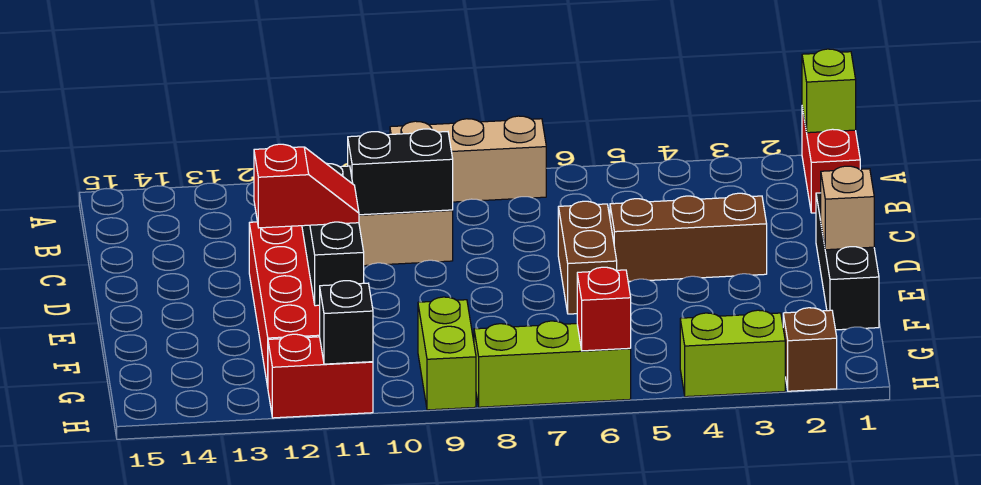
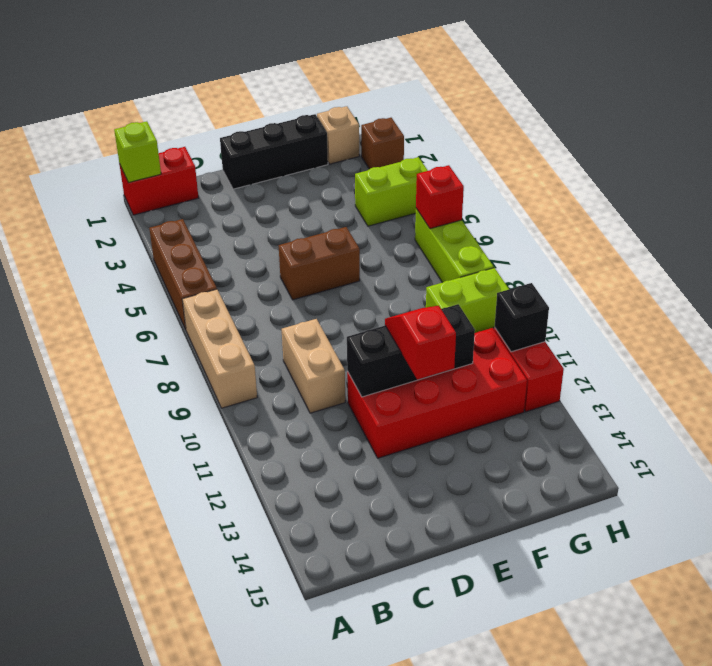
black 1x2 brick [348,129,453,215] -> none
brown 1x3 brick [610,193,767,282] -> brown 1x3 brick moved to [149,219,217,329]
tan 1x1 brick [821,166,874,250] -> tan 1x1 brick moved to [317,106,359,164]
lime 1x2 brick [680,310,785,397] -> lime 1x2 brick turned to [355,157,428,226]

